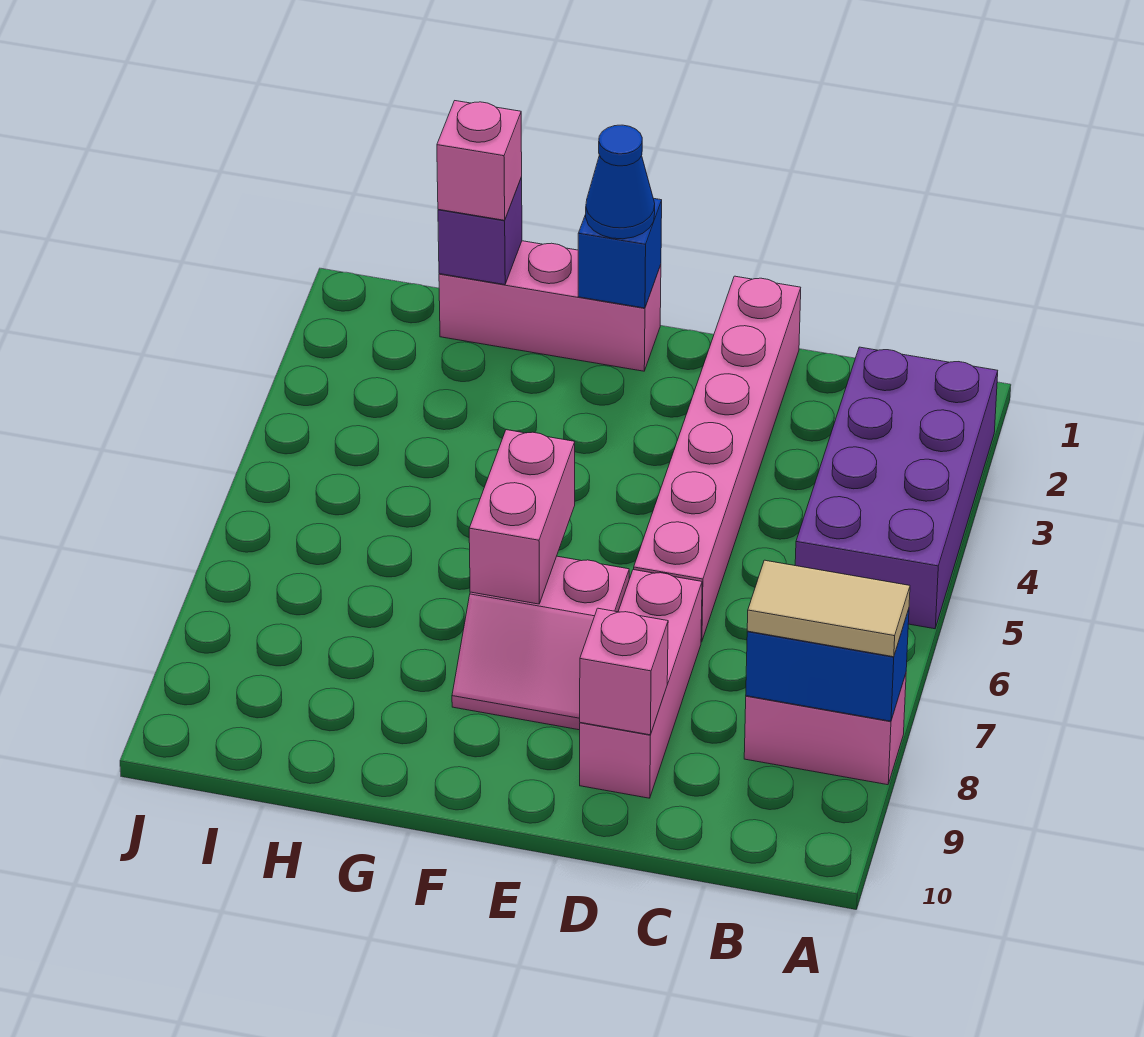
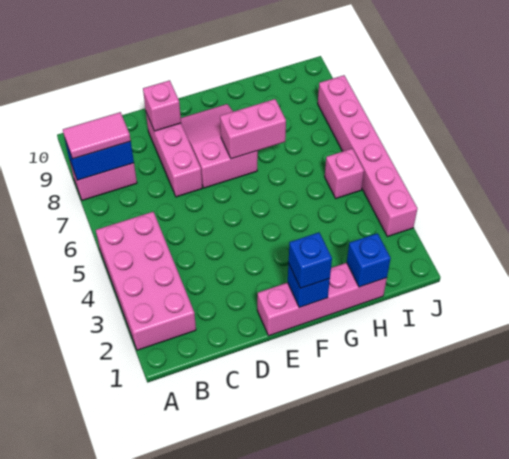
purple 2x4 brick [795,347,998,629] -> pink 2x4 brick [96,212,196,350]
tan 1x2 tile [747,560,910,657] -> pink 1x2 tile [63,112,131,159]
pink 1x6 brick [634,276,801,642] -> pink 1x6 brick moved to [318,75,418,237]
pink 2x2 slope [452,556,629,730] -> pink 2x3 slope [181,104,258,188]
pink 1x3 brick [439,241,661,371] -> pink 1x4 brick [257,263,387,336]
blue 1x1 cone [586,125,655,239] -> blue 1x1 brick [289,232,332,288]
pink 1x2 brick [469,430,575,604] -> pink 1x2 brick turned to [220,99,286,159]
purple 1x1 brick [438,177,522,285] -> blue 1x1 brick [347,233,391,287]
pink 1x1 brick [437,101,522,220] -> pink 1x1 brick moved to [325,149,364,198]

